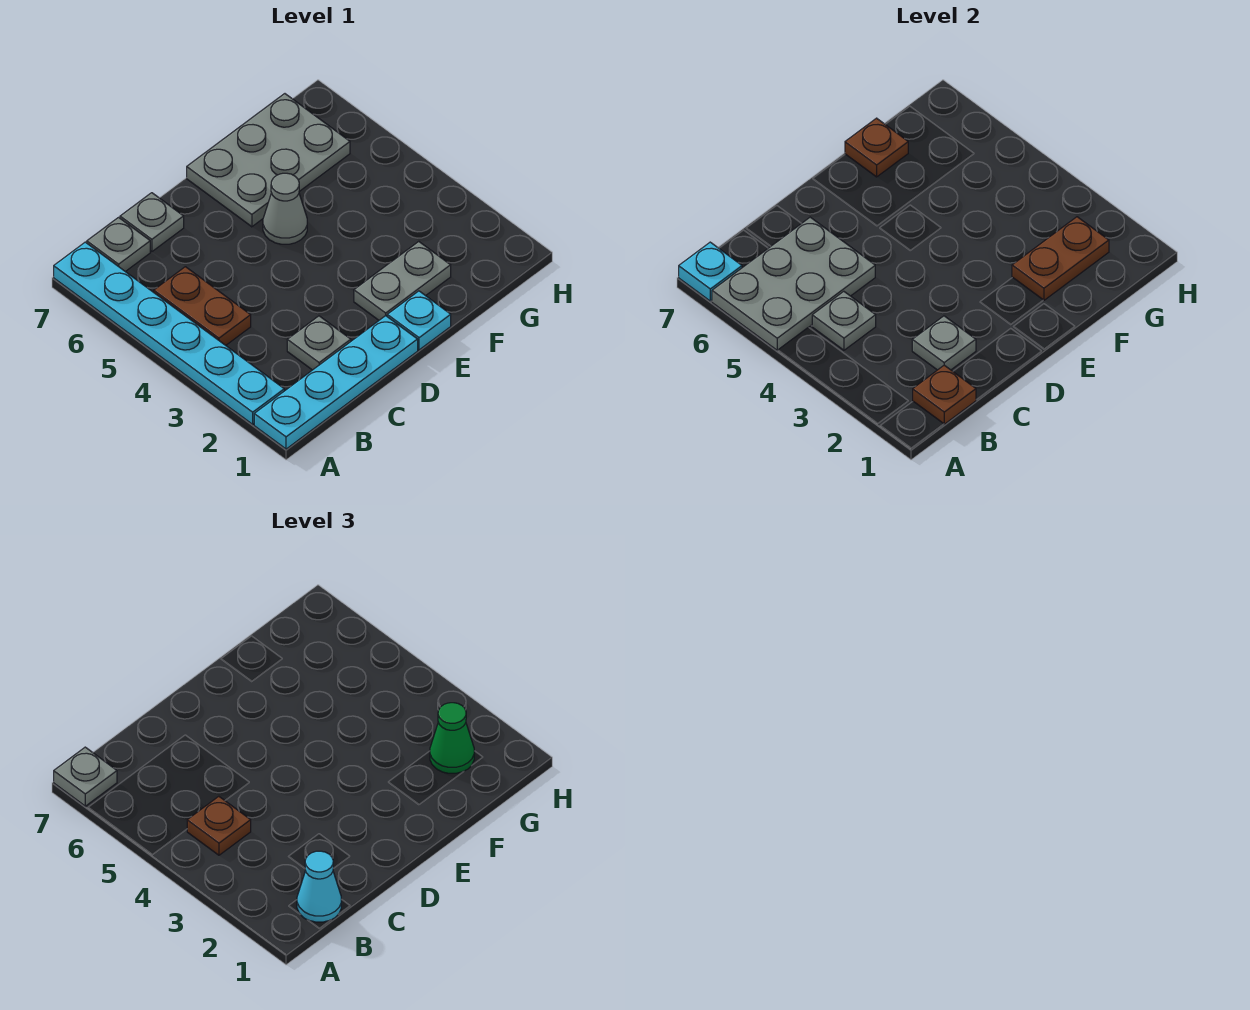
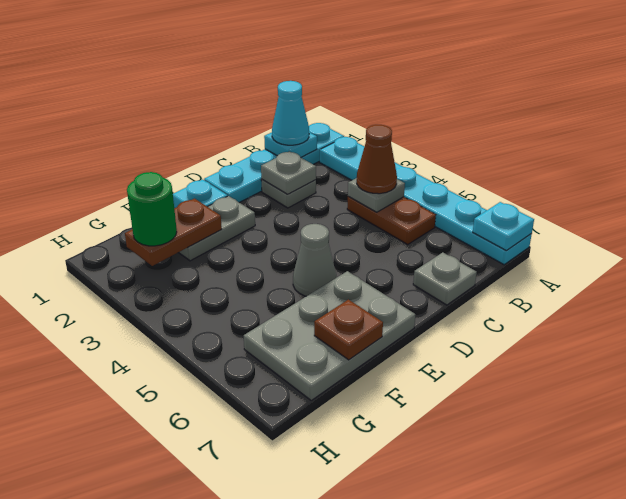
grey 2x3 plate [712,217,875,350] -> none
grey 1x1 plate [54,747,117,806] -> none
brown 1x1 plate [913,365,976,424] -> cyan 1x1 plate [264,132,317,157]
brown 1x1 plate [187,796,251,855] -> brown 1x1 cone [357,125,397,194]
grey 1x1 plate [87,218,150,272] -> none
green 1x1 cone [430,703,474,773] -> green 1x1 round brick [127,172,177,246]

